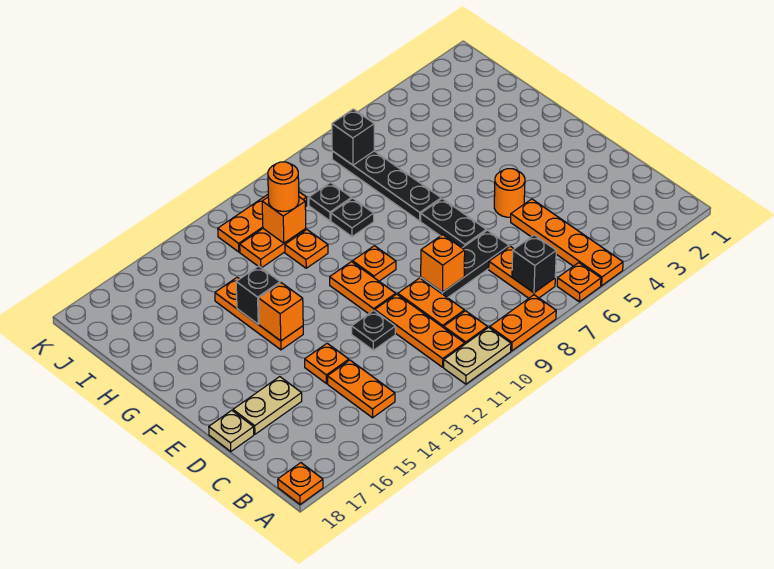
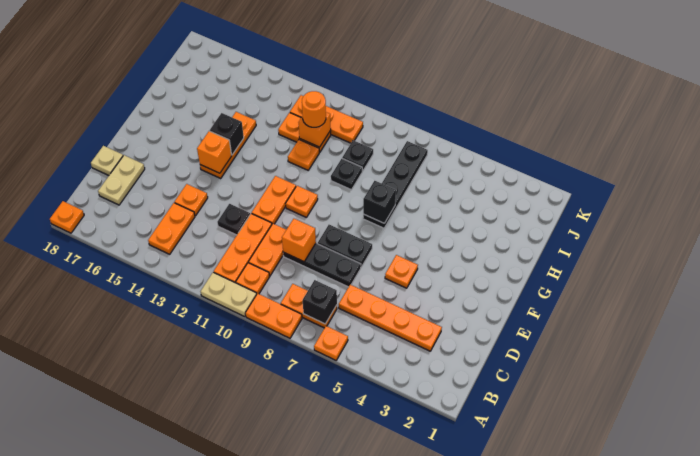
orange 1x4 plate [511,199,623,286] -> orange 1x4 plate turned to [339,285,442,351]
orange 1x2 plate [489,246,555,298] -> orange 1x2 plate turned to [281,284,337,328]
tan 1x2 plate [233,377,302,434] -> tan 1x2 plate turned to [98,155,145,205]
orange 1x1 round brick [494,169,525,217] -> orange 1x1 plate [385,255,418,288]
black 1x2 plate [421,199,486,248] -> black 1x2 plate turned to [318,225,372,267]
black 1x1 brick [332,109,374,165] -> black 1x1 brick moved to [363,180,396,223]

